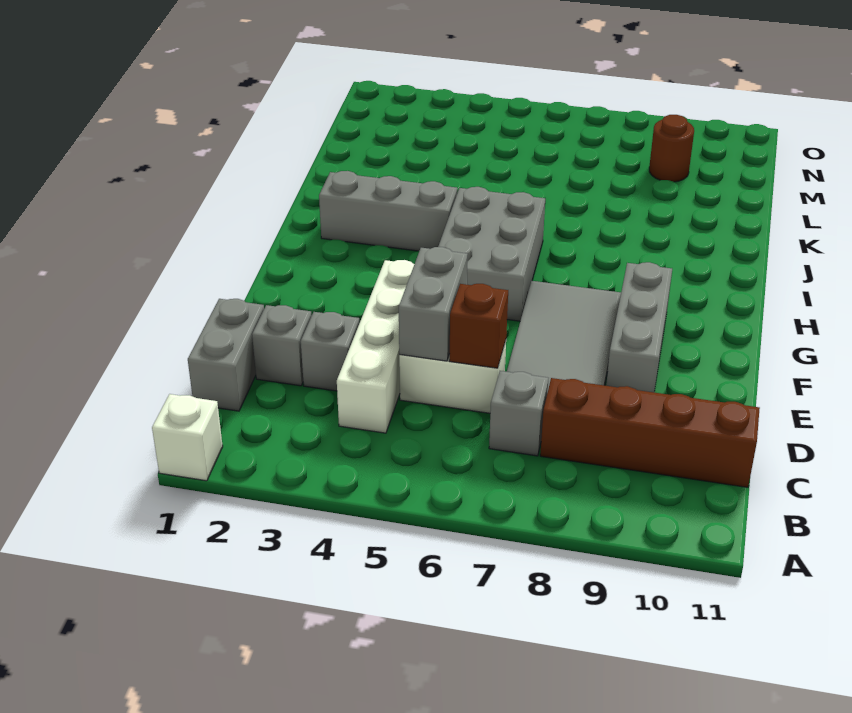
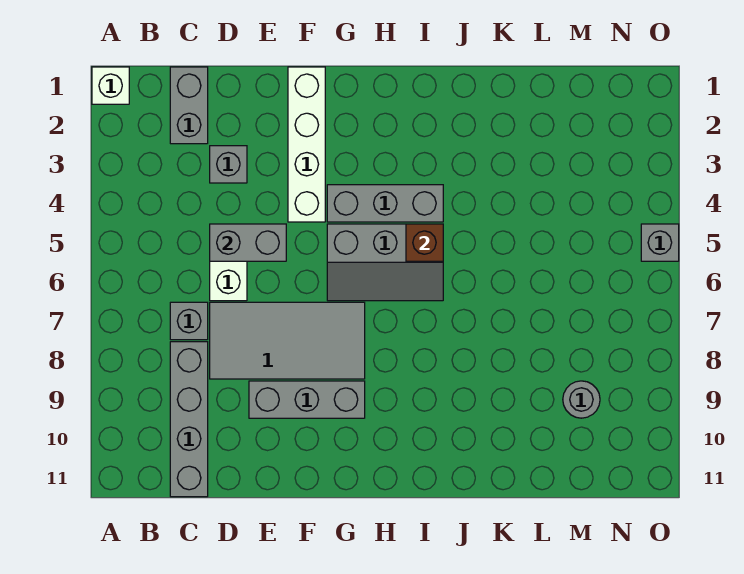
grey 1x2 brick [188,299,264,411] -> grey 1x2 brick turned to [170,67,208,144]
white 1x4 brick [337,260,414,433] -> white 1x4 brick turned to [288,67,325,222]
brown 1x4 brick [540,378,760,487] -> grey 1x4 brick [170,342,208,497]
grey 1x1 brick [252,305,312,386] -> grey 1x1 brick moved to [641,224,679,261]
brown 1x1 brick [449,284,508,368] -> brown 1x1 brick moved to [406,224,443,261]
grey 2x3 brick [438,187,545,321] -> grey 2x3 slope [327,224,443,301]
grey 1x3 brick [319,171,457,251] -> grey 1x3 brick turned to [327,185,443,222]
brown 1x1 round brick [649,115,694,182] -> grey 1x1 round brick [563,381,600,418]

